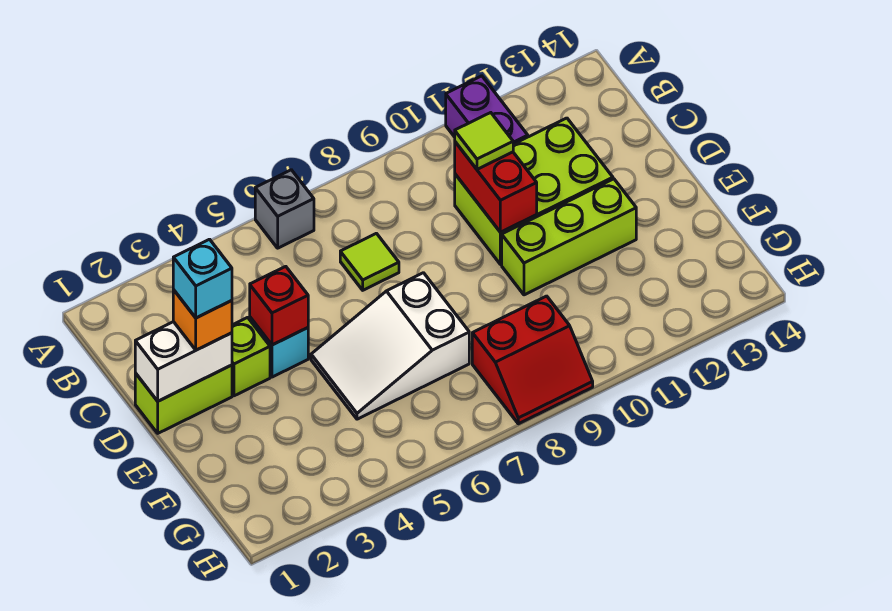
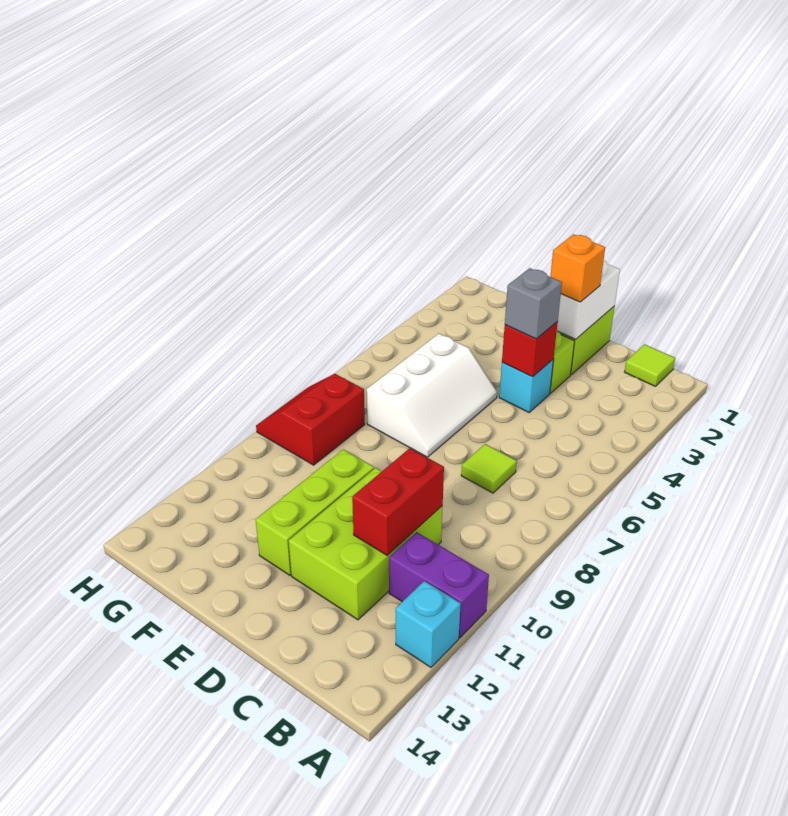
grey 1x1 brick [255,170,314,248] -> grey 1x1 brick moved to [505,268,562,339]
red 1x2 brick [455,142,537,232] -> red 1x2 brick turned to [352,448,444,555]
lime 1x1 tile [455,113,513,169] -> lime 1x1 tile moved to [625,344,675,386]
cyan 1x1 brick [173,239,232,318] -> cyan 1x1 brick moved to [396,581,461,667]
white 2x3 slope [311,273,469,419] -> white 2x3 slope turned to [367,334,497,457]

